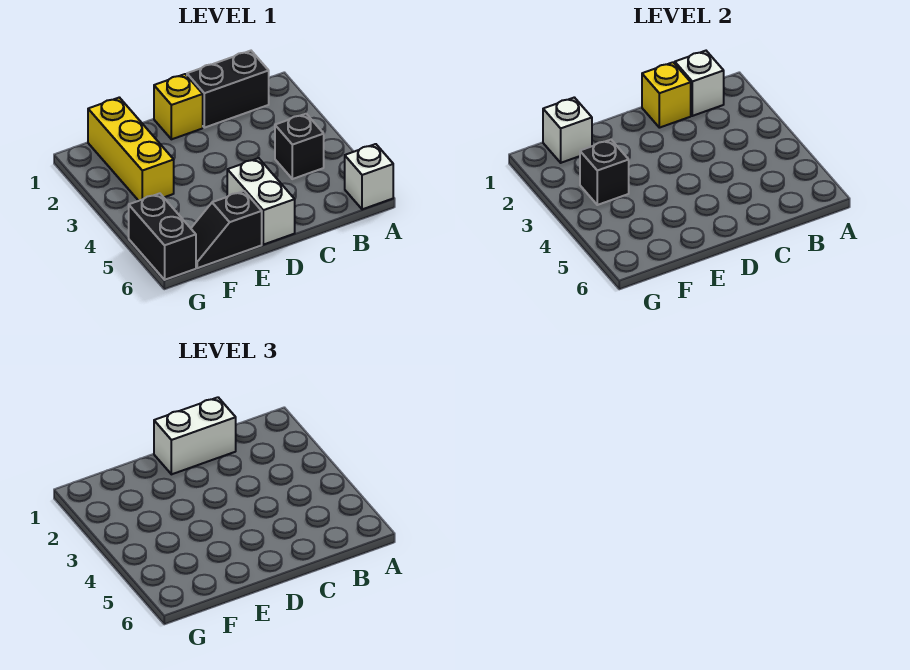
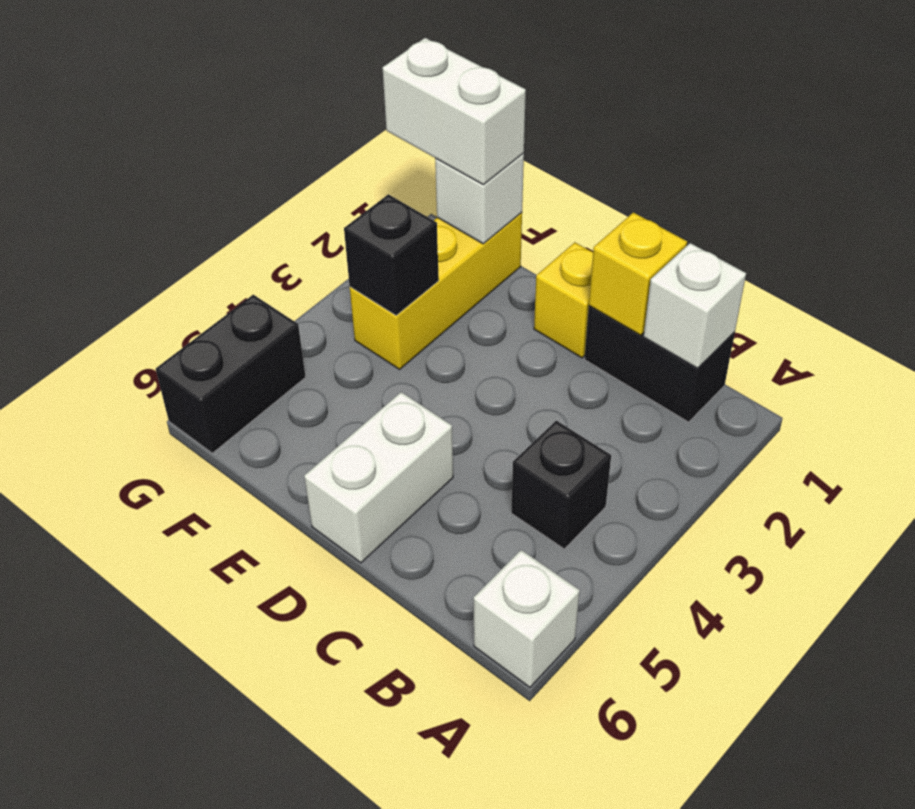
white 1x2 brick [154,397,236,474] -> white 1x2 brick moved to [383,38,526,185]
black 1x2 slope [191,191,262,268] -> none

